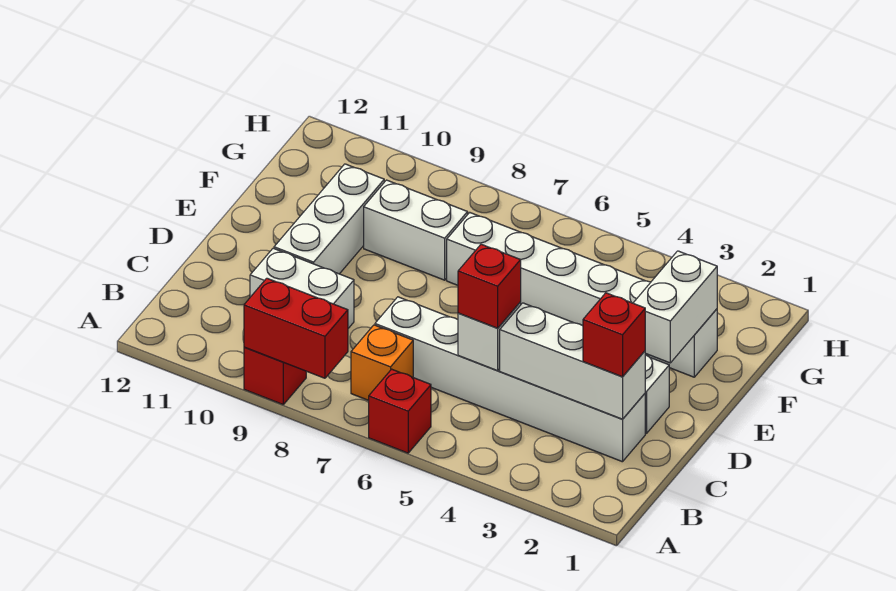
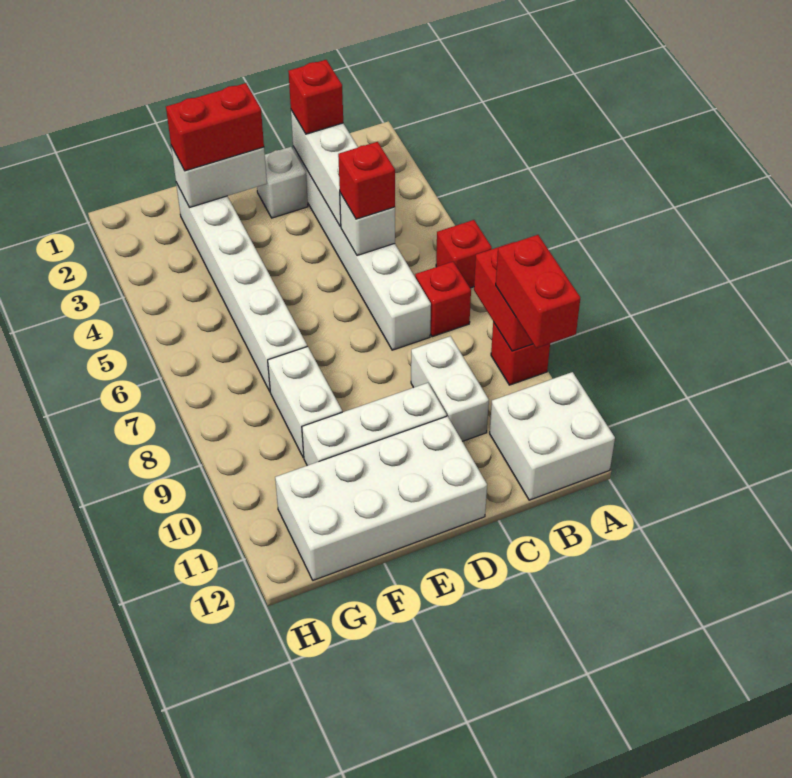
none -> red 1x2 brick [496,235,580,348]
none -> white 2x2 brick [490,372,615,500]
orange 1x1 brick [351,325,413,400] -> red 1x1 brick [415,262,471,337]
none -> white 2x4 brick [275,416,487,580]
none -> red 1x2 brick [166,83,264,171]

